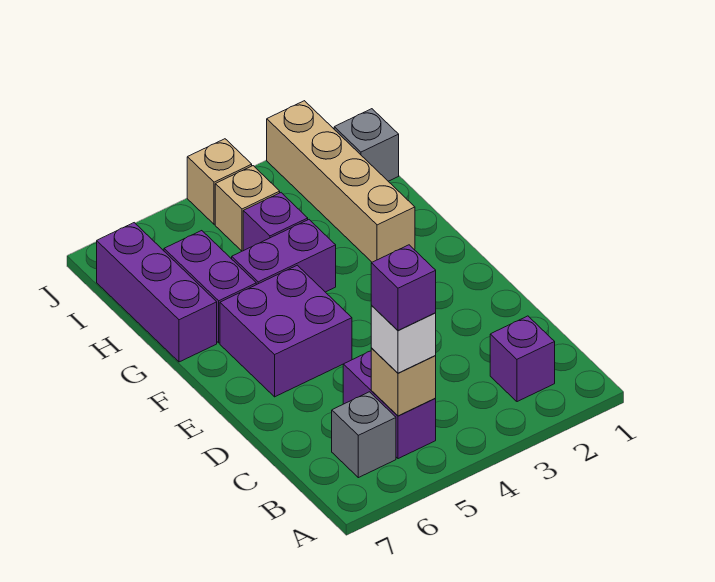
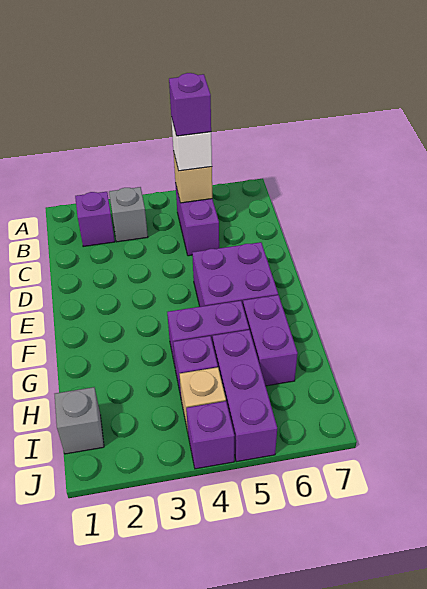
grey 1x1 brick [332,392,396,478] -> grey 1x1 brick moved to [109,187,148,242]
tan 1x4 brick [267,101,415,262] -> none
purple 1x3 brick [97,223,217,362] -> purple 1x3 brick moved to [212,330,277,462]
tan 1x1 brick [187,139,252,224] -> purple 1x1 brick [186,401,235,469]

